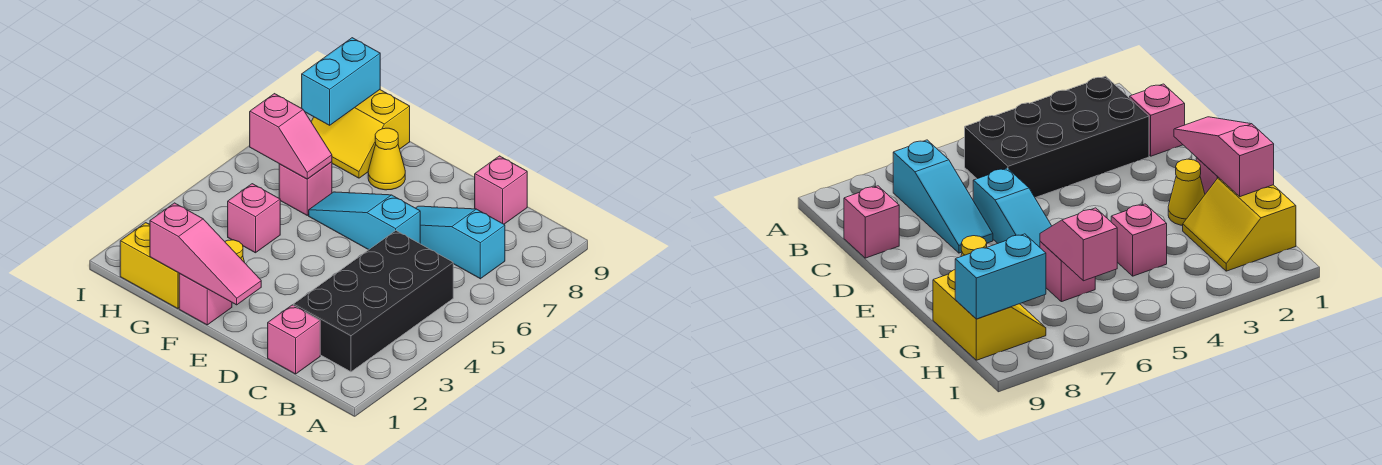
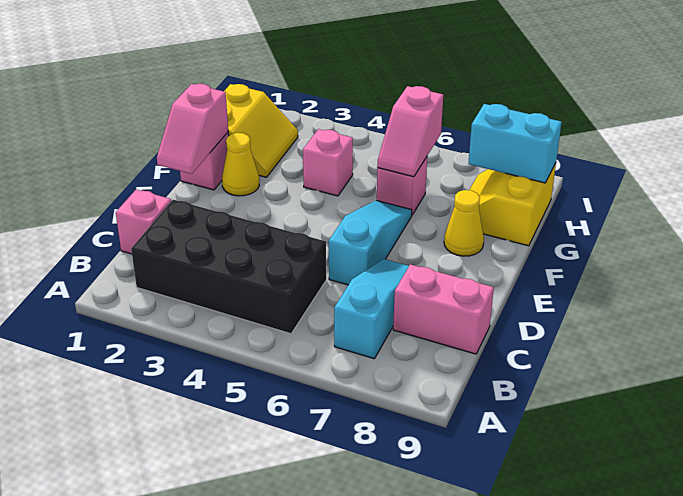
pink 1x1 brick [475,156,527,224] -> pink 1x2 brick [393,264,494,354]
pink 1x3 slope [150,203,261,305] -> pink 1x2 slope [157,84,228,174]

